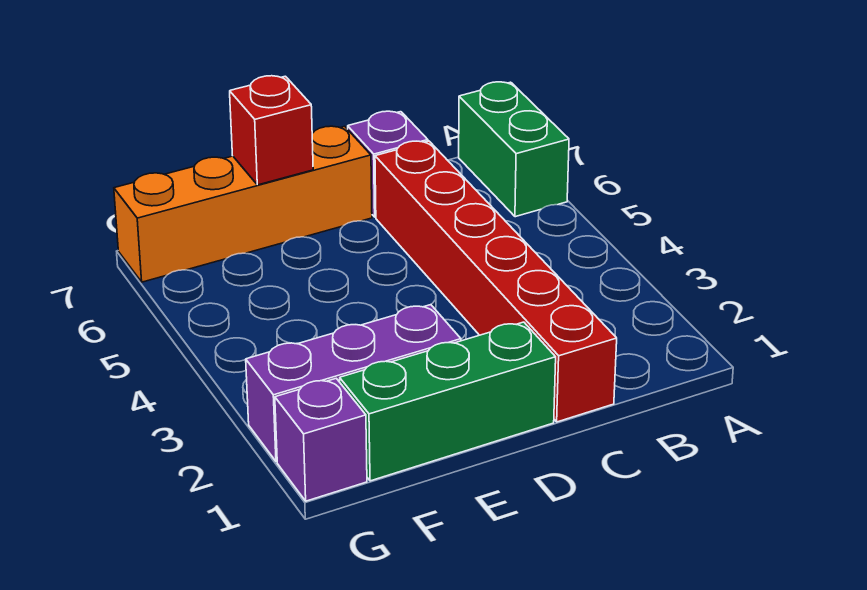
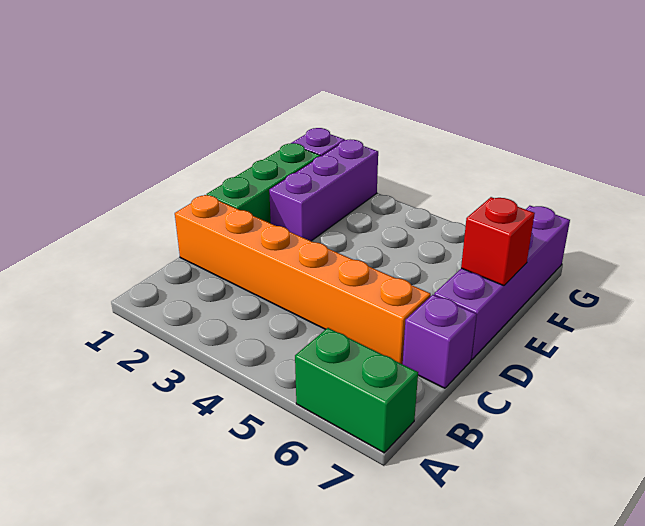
red 1x6 brick [375,141,617,422] -> orange 1x6 brick [175,195,431,364]
orange 1x4 brick [114,126,372,282] -> purple 1x4 brick [434,206,570,360]

